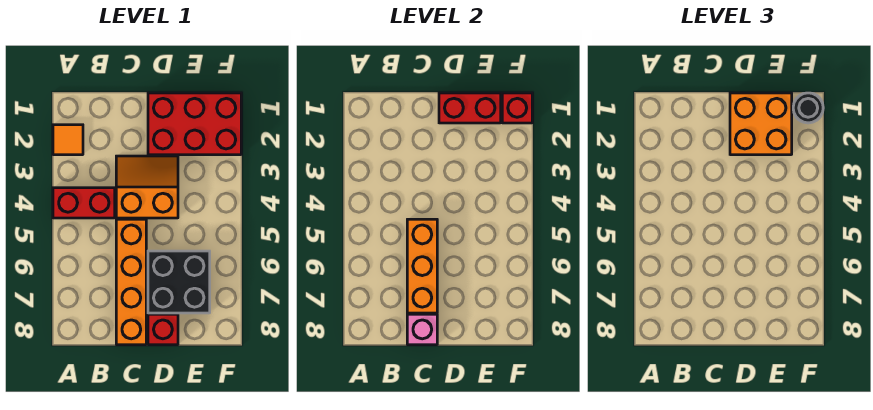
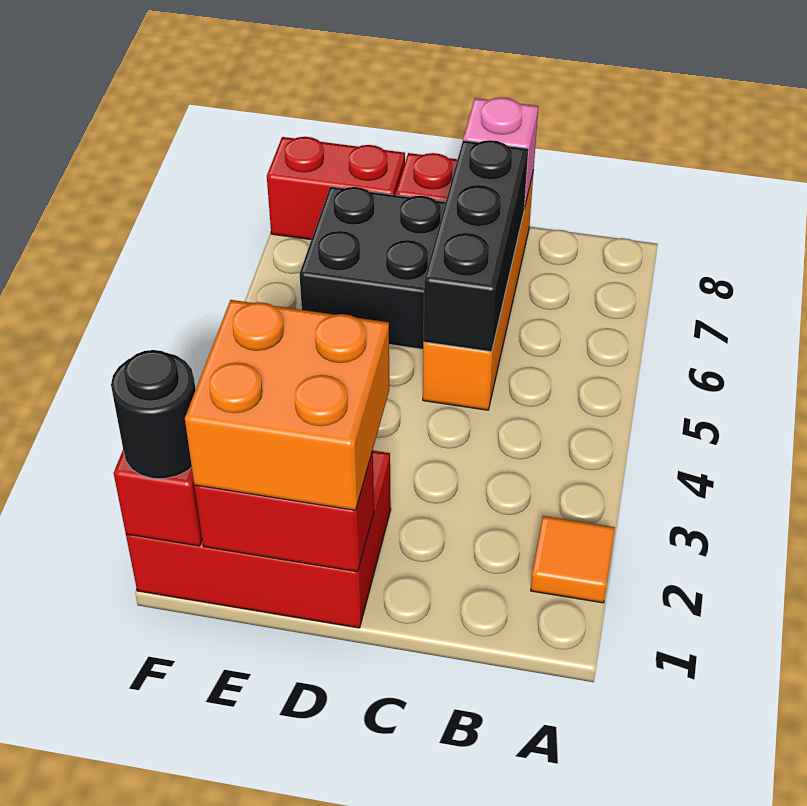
red 1x2 brick [53,188,115,218] -> red 1x2 brick moved to [267,137,405,240]
orange 2x2 slope [116,156,178,218] -> none
orange 1x3 brick [407,219,437,313] -> black 1x3 brick [423,140,528,352]

